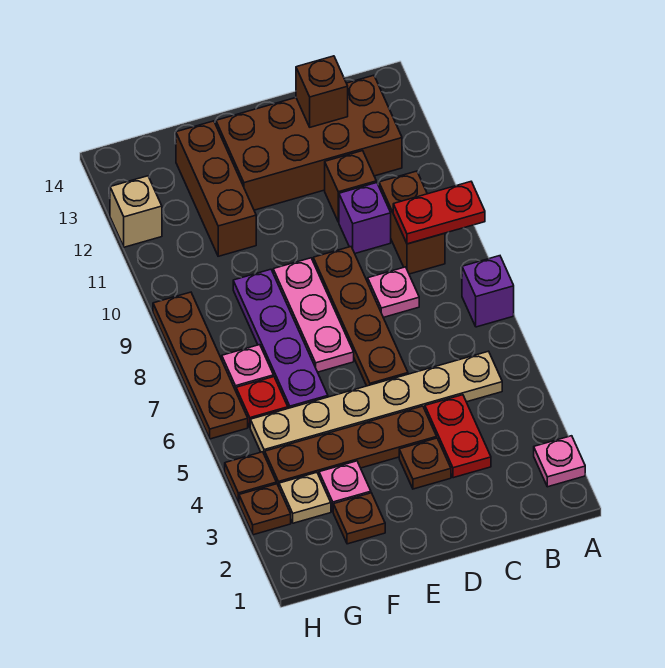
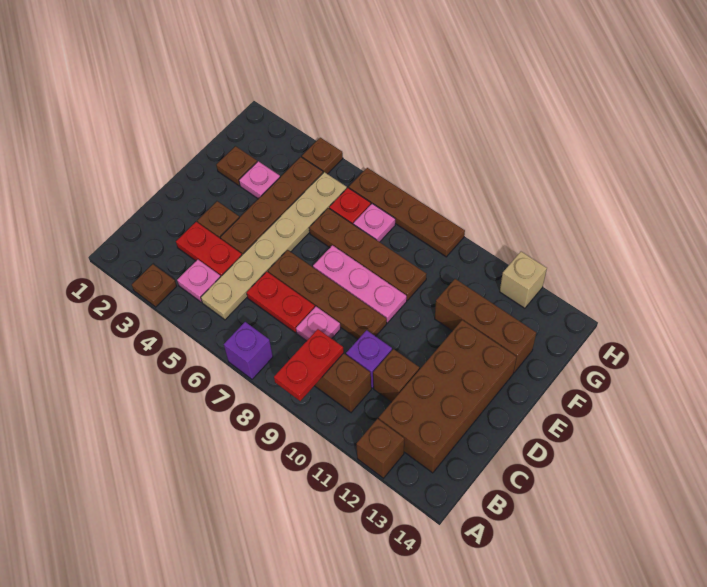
pink 1x1 plate [534,436,585,487] -> pink 1x1 plate moved to [177,260,221,302]
none -> red 1x2 plate [247,272,315,333]
brown 1x1 brick [296,56,348,127] -> brown 1x1 brick moved to [356,419,404,478]
purple 1x4 plate [233,269,328,408] -> brown 1x4 plate [309,208,426,300]
tan 1x1 plate [279,472,331,523] -> none
brown 1x1 plate [239,484,291,535] -> brown 1x1 plate moved to [132,264,177,307]

